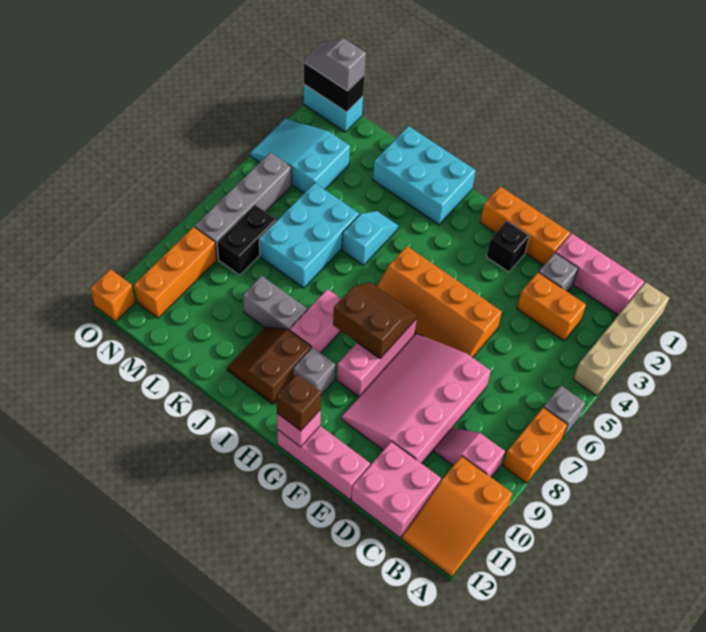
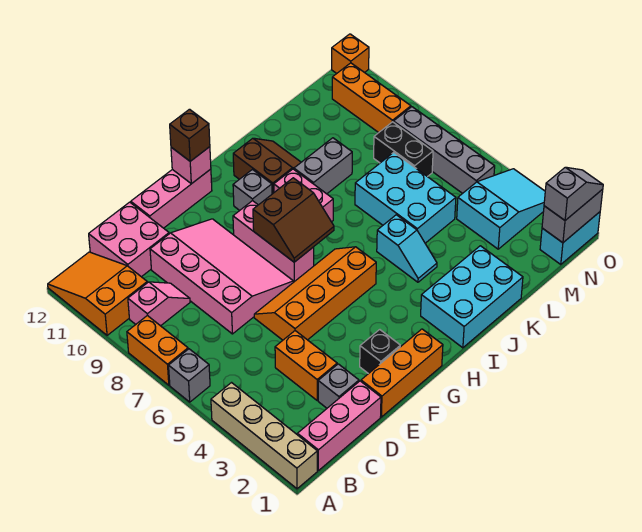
orange 1x2 brick [517,272,586,341] -> orange 1x2 brick turned to [275,331,337,400]
black 1x2 brick [304,63,364,112] -> grey 1x2 brick [542,189,603,243]

